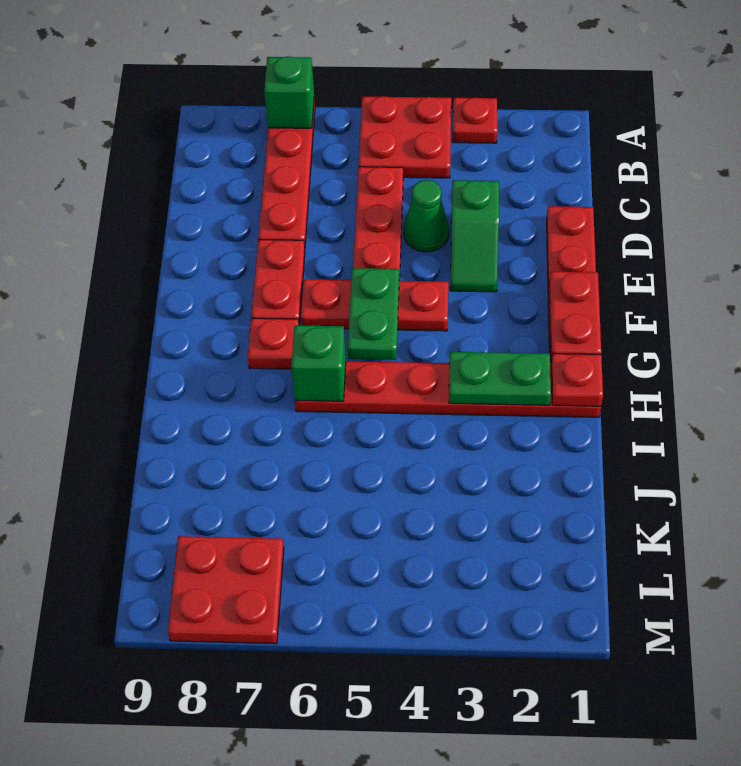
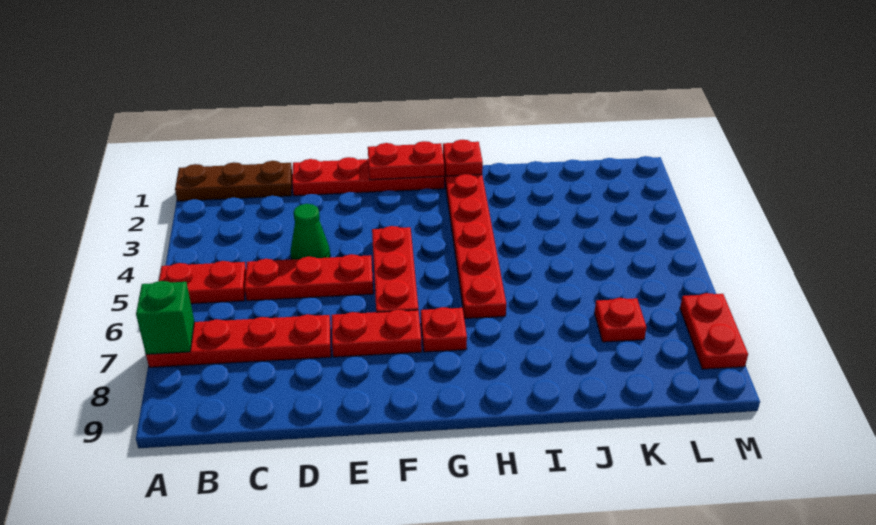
none -> brown 1x3 plate [175,161,292,201]
red 1x1 plate [453,97,497,143] -> red 1x1 plate moved to [594,298,647,342]
red 2x2 plate [358,96,451,178] -> red 1x2 plate [159,261,246,304]
green 1x2 slope [450,180,499,292] -> none
green 1x2 plate [348,268,399,360] -> none
green 1x2 plate [449,352,551,405] -> none
green 1x1 brick [291,325,346,401] -> none
red 2x2 plate [168,536,284,644] -> red 1x2 plate [680,293,748,369]

